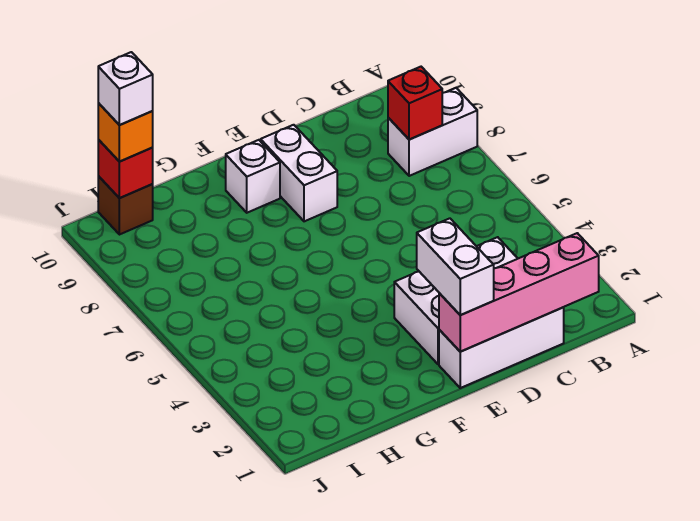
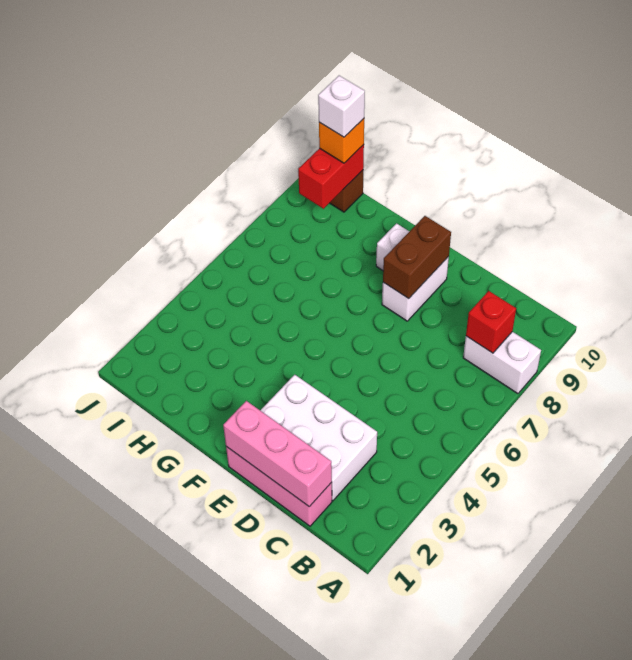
pink 1x4 brick [439,233,599,352] -> pink 1x3 brick [223,401,332,507]
white 1x3 brick [439,308,564,388] -> pink 1x3 brick [226,447,332,526]
white 1x2 brick [417,218,494,315] -> none
none -> brown 1x2 brick [383,216,451,299]
red 1x1 brick [98,140,153,198] -> red 1x2 brick [298,145,364,209]

